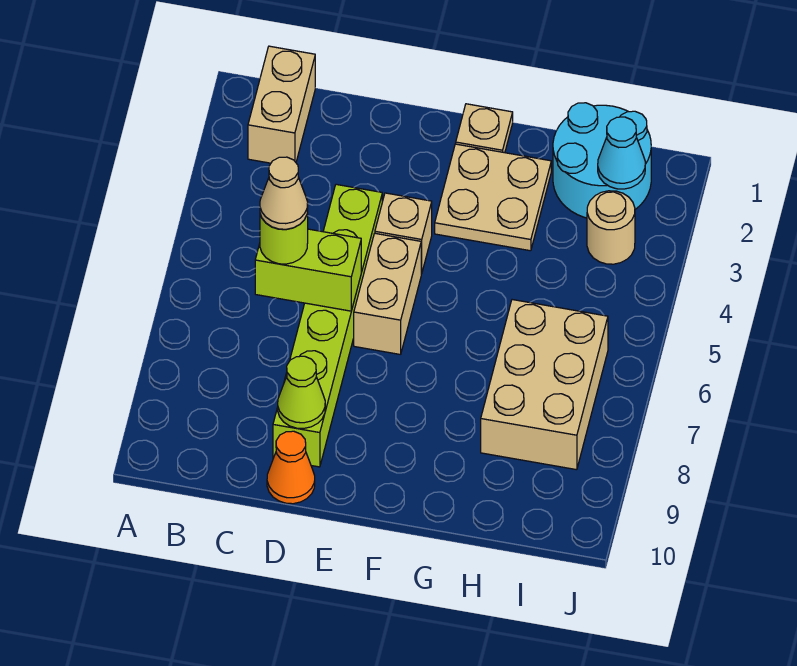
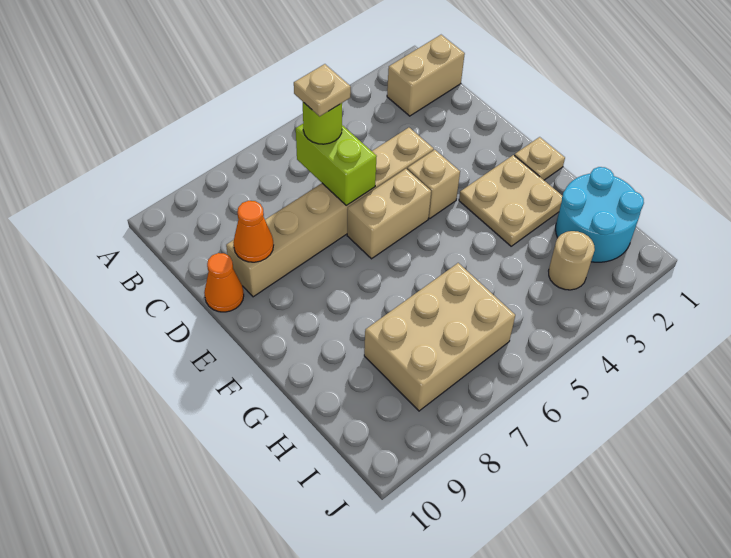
tan 1x1 cone [260,157,308,229] -> tan 1x1 plate [294,64,351,116]
lime 1x6 brick [273,184,382,467] -> tan 1x6 brick [226,128,434,297]
lime 1x1 cone [278,356,325,428] -> orange 1x1 cone [233,201,273,262]
cyan 1x1 cone [598,117,645,189] -> none

